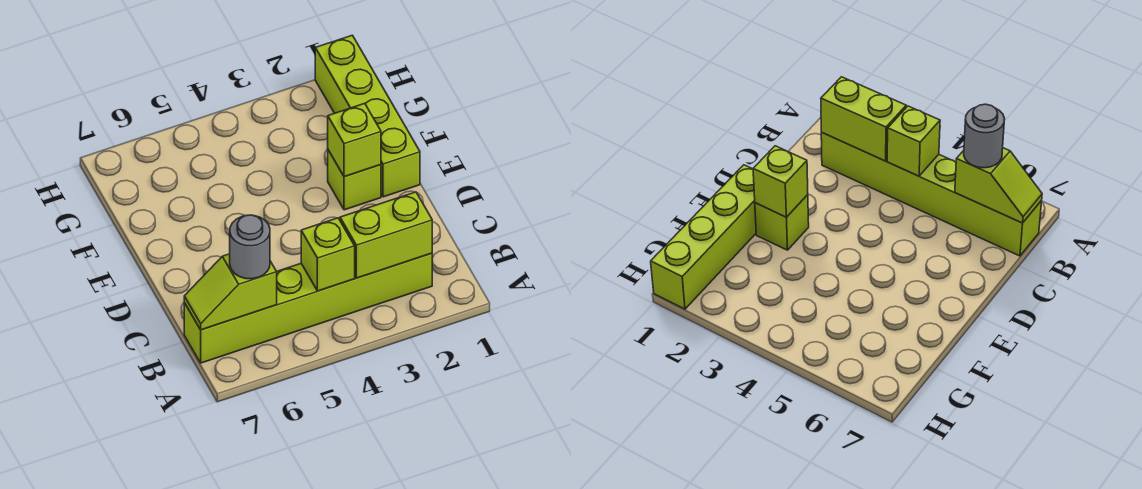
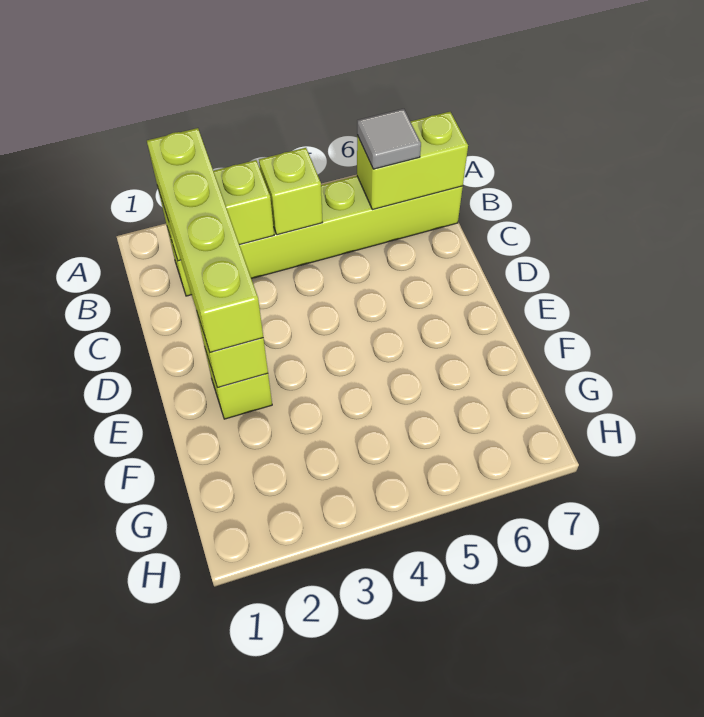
lime 1x2 slope [184,254,277,330] -> lime 1x2 brick [357,112,468,210]
grey 1x1 round brick [230,215,270,279] -> grey 1x1 tile [357,109,421,169]
lime 1x4 brick [315,35,420,197] -> lime 1x4 brick moved to [147,128,263,352]

